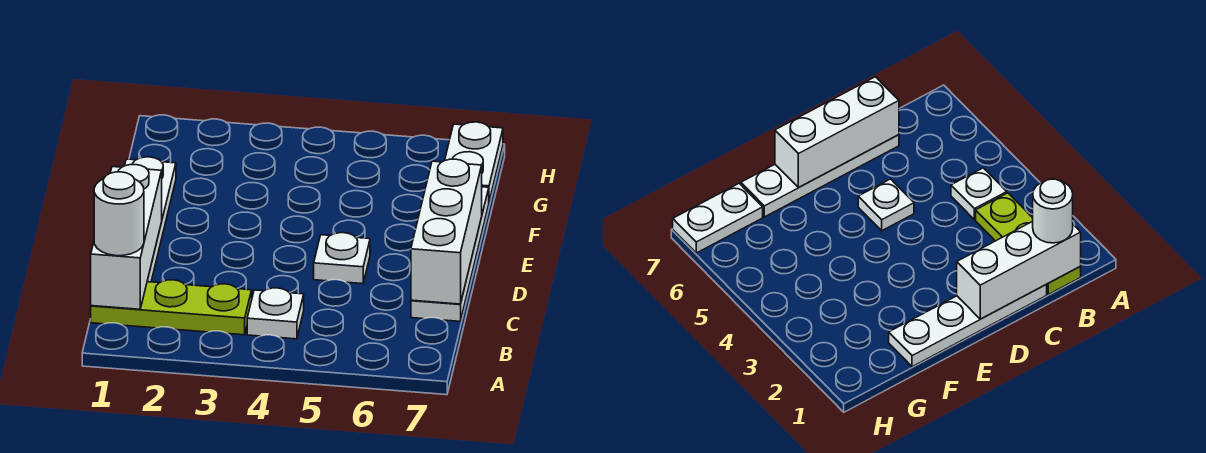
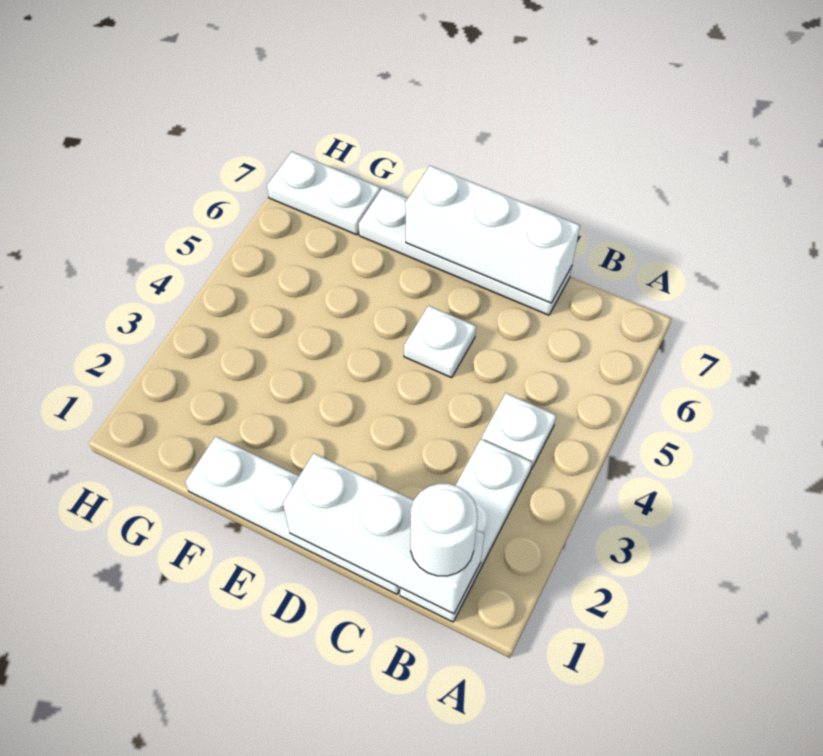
lime 1x3 plate [91,280,252,335] -> white 1x3 plate [400,439,532,622]

